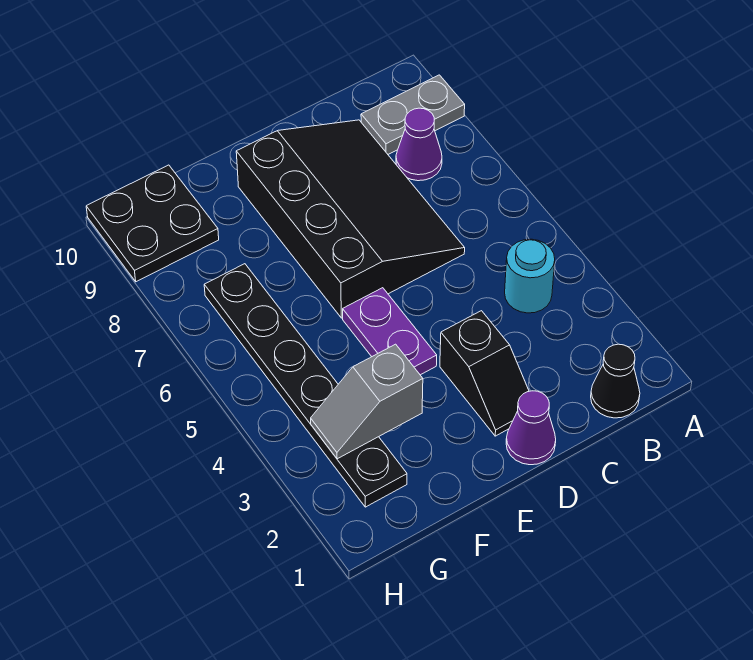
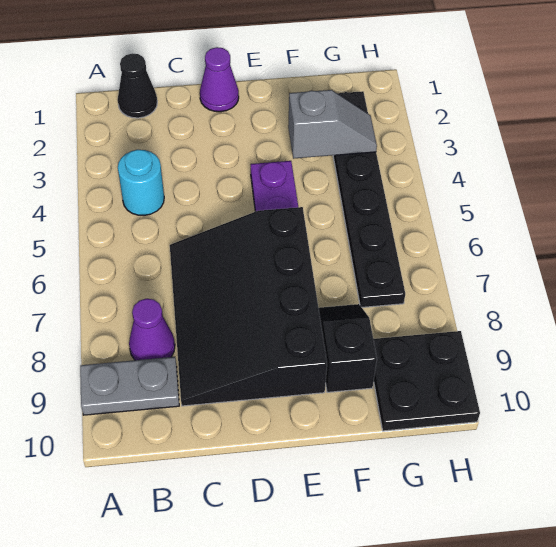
black 1x2 slope [440,311,529,436] -> black 1x2 slope moved to [319,304,377,392]

